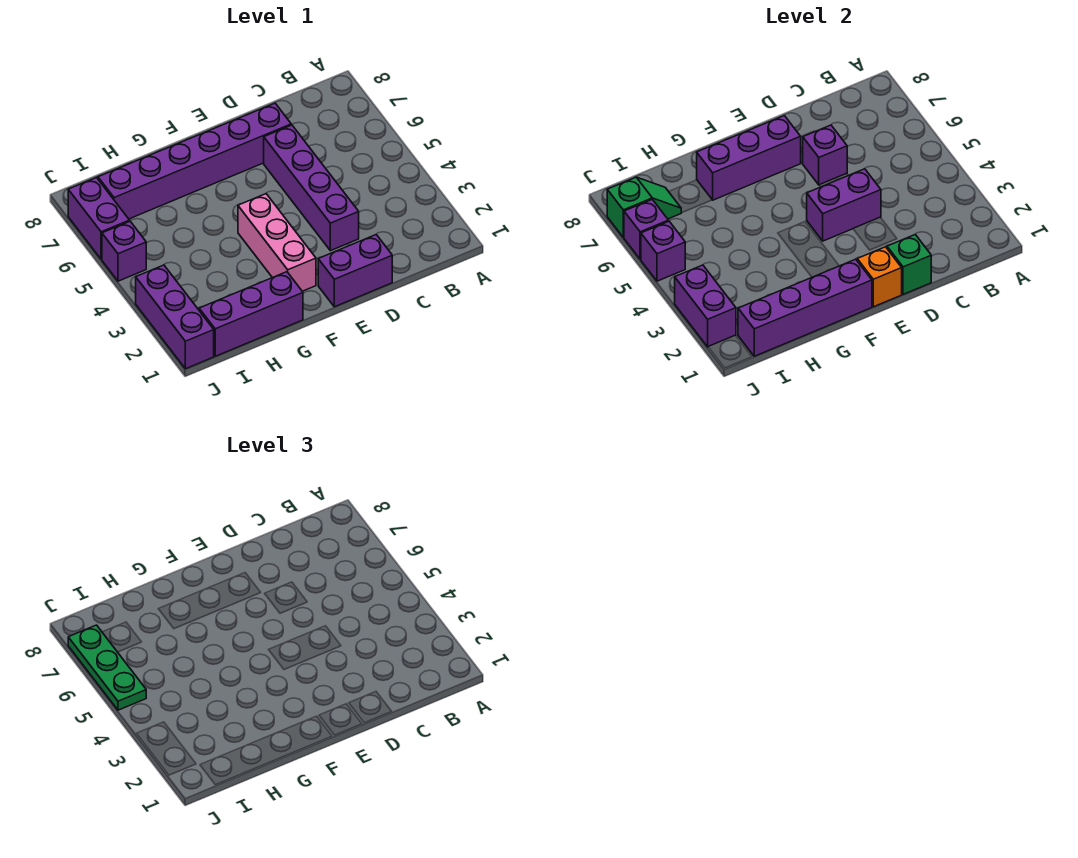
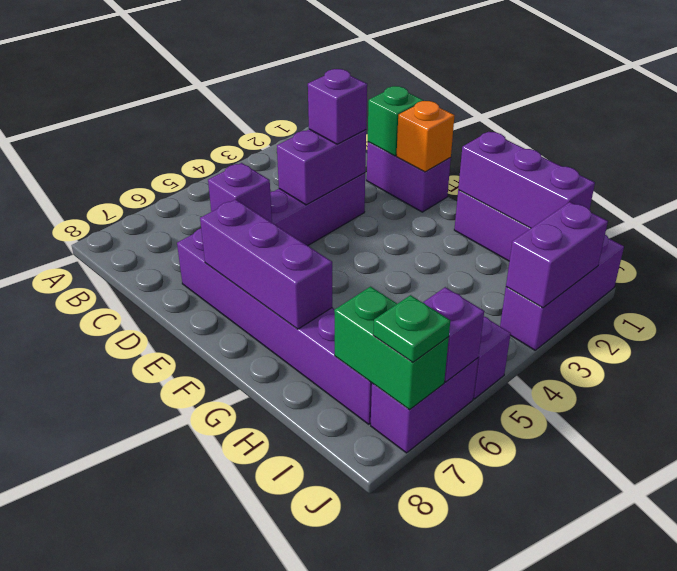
purple 1x2 brick [807,169,881,241] -> purple 1x2 brick turned to [277,129,366,205]
purple 1x4 brick [738,259,872,356] -> purple 1x3 brick [458,132,595,228]
pink 1x3 brick [238,194,316,291] -> none
green 1x2 slope [607,177,681,237] -> green 1x2 brick [334,287,449,410]
purple 1x1 brick [641,222,685,281] -> purple 1x1 brick moved to [308,69,367,144]
green 1x3 plate [68,625,146,710] -> green 1x1 plate [373,295,450,362]

